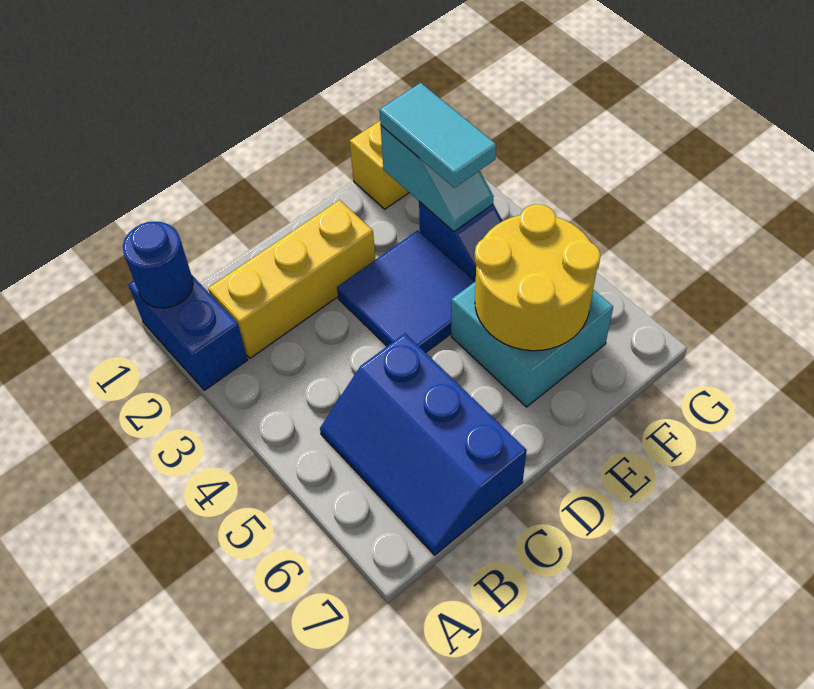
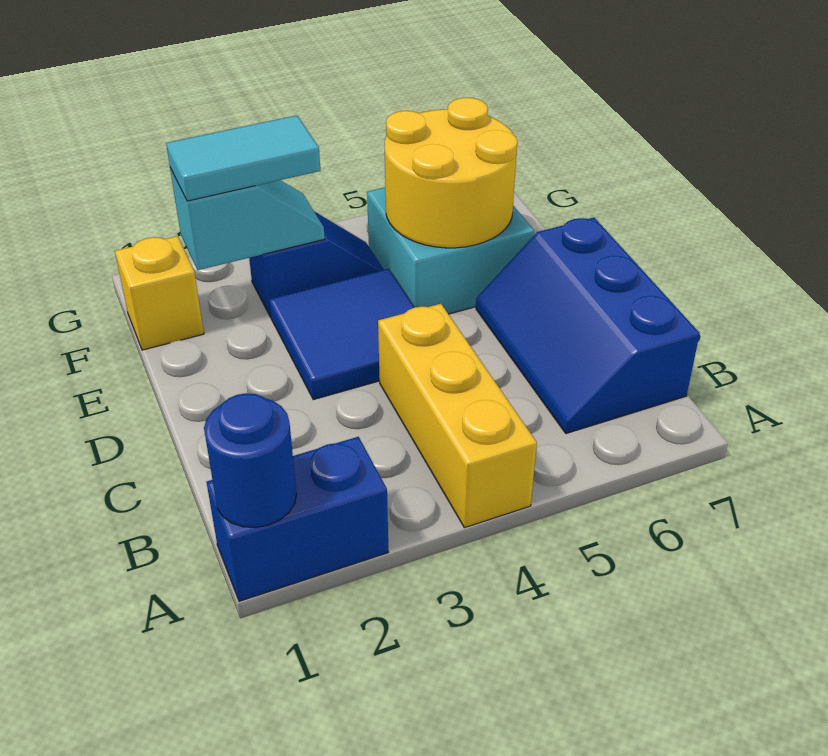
yellow 1x3 brick [208,200,375,358] -> yellow 1x3 brick moved to [378,304,537,528]
blue 2x3 slope [320,333,527,555] -> blue 2x3 slope turned to [476,218,700,434]

